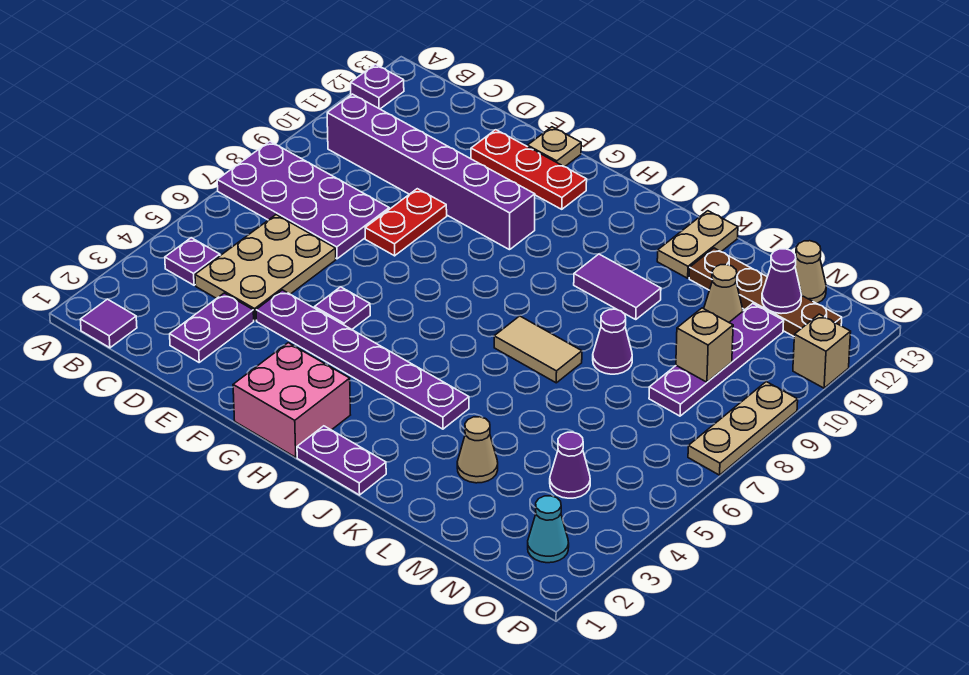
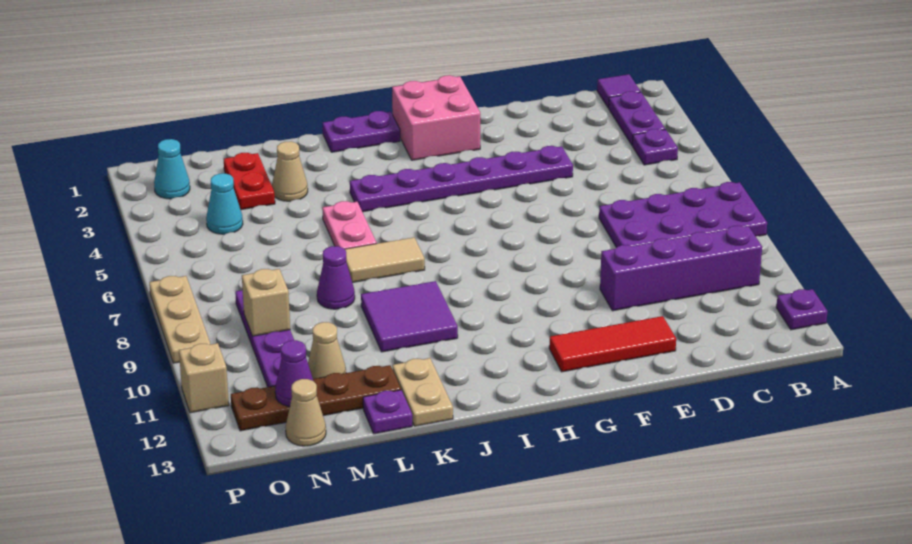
purple 1x6 brick [327,94,535,250] -> purple 1x4 brick [600,226,762,311]
tan 2x3 plate [195,215,336,320] -> none
purple 1x2 plate [170,293,254,362] -> purple 1x2 plate moved to [609,91,665,146]
red 1x2 plate [365,189,447,256] -> red 1x2 plate moved to [224,152,275,210]
red 1x3 plate [471,130,587,209] -> red 1x3 tile [549,316,676,372]
purple 1x1 plate [315,287,370,329] -> purple 1x1 plate moved to [363,390,412,434]
tan 1x1 plate [527,127,581,167] -> none
purple 1x2 tile [574,254,661,319] -> purple 2x2 tile [361,281,458,352]
none -> pink 1x2 plate [322,201,377,249]
purple 1x1 cone [550,432,590,498] -> cyan 1x1 cone [206,173,243,234]

